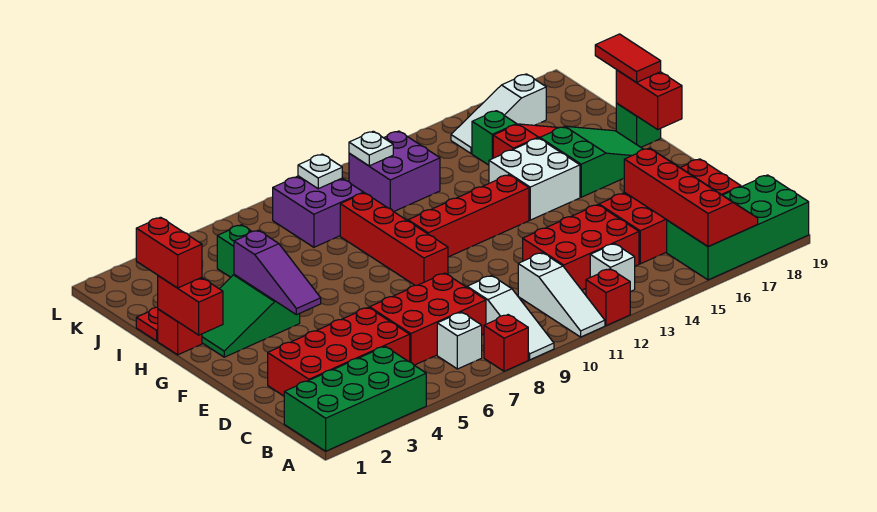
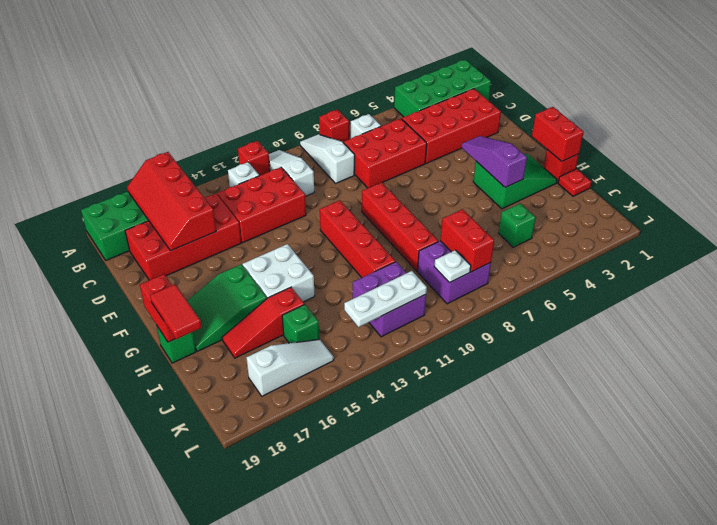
red 1x4 brick [408,175,529,257] -> red 1x4 brick turned to [320,200,396,278]
red 1x2 brick [136,217,202,288] -> red 1x2 brick moved to [440,209,494,272]
white 1x1 plate [349,131,393,166] -> white 1x3 plate [344,271,427,327]

